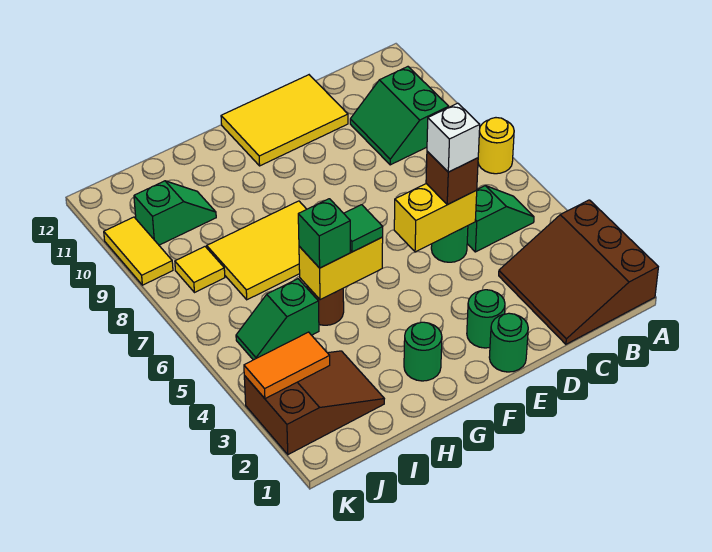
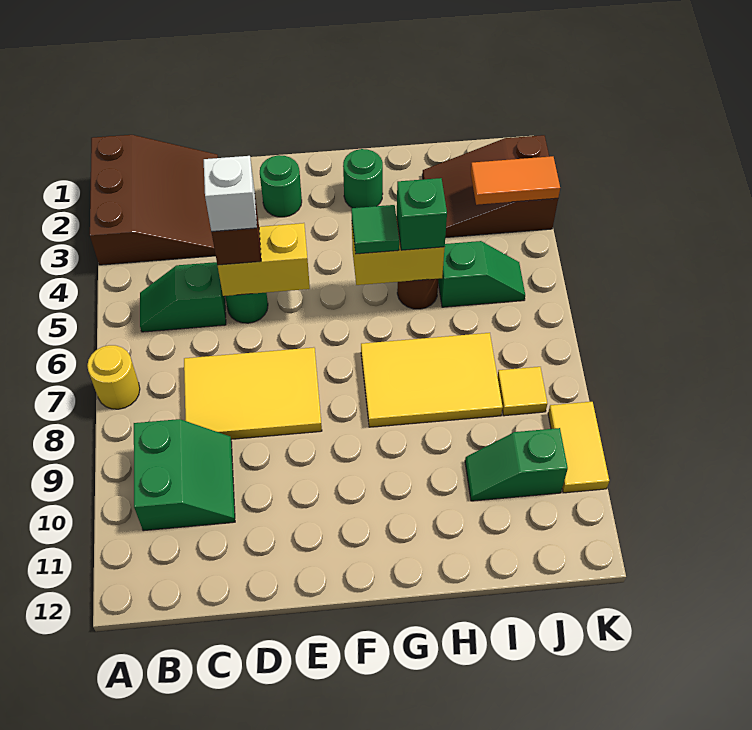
yellow 2x3 tile [221,75,348,166] -> yellow 2x3 tile moved to [184,347,322,439]
green 1x1 round brick [489,313,528,372] -> none

